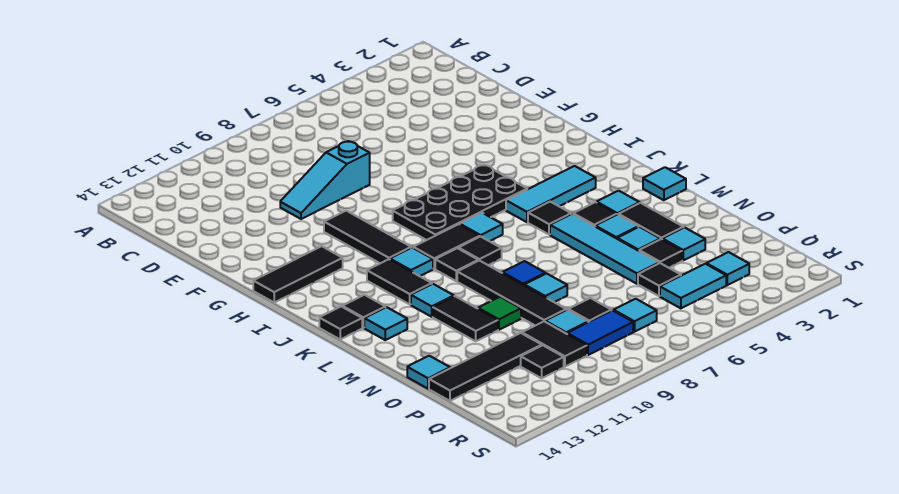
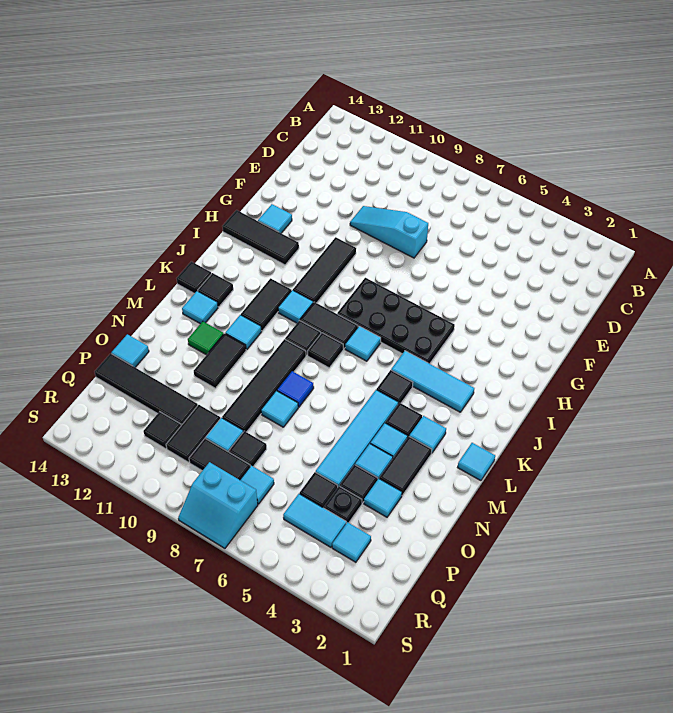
none -> cyan 1x1 tile [258,204,292,233]
green 1x1 tile [478,297,521,330] -> green 1x1 tile moved to [188,321,224,355]
none -> black 1x1 plate [324,486,362,523]
blue 1x2 tile [567,310,633,355] -> black 1x2 tile [189,439,250,480]
none -> cyan 2x2 slope [178,462,258,548]

